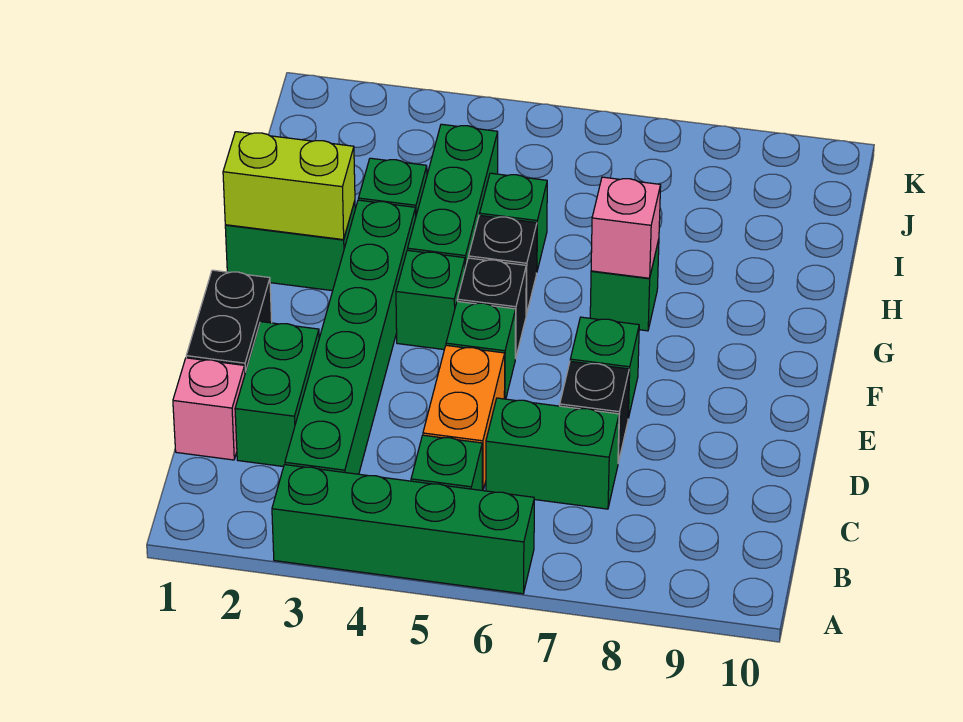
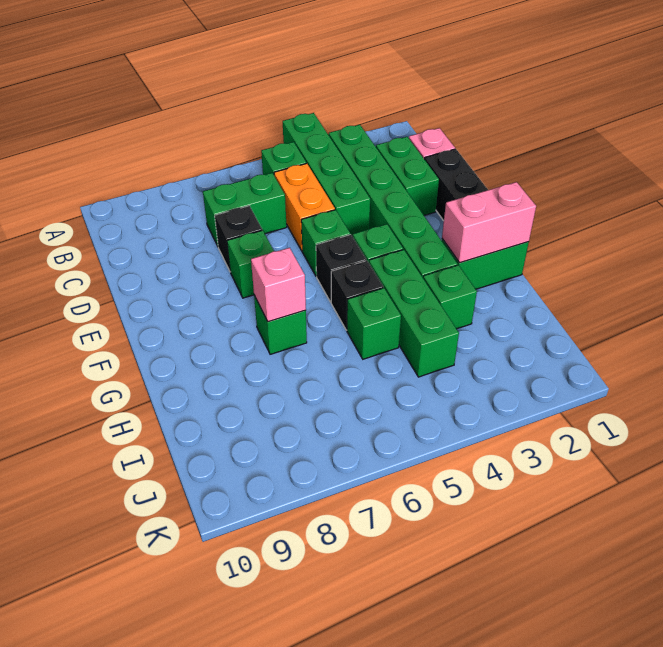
green 1x4 brick [272,465,534,594] -> green 1x4 brick turned to [283,113,370,236]
lime 1x2 brick [223,132,355,240] -> pink 1x2 brick [442,182,536,263]

